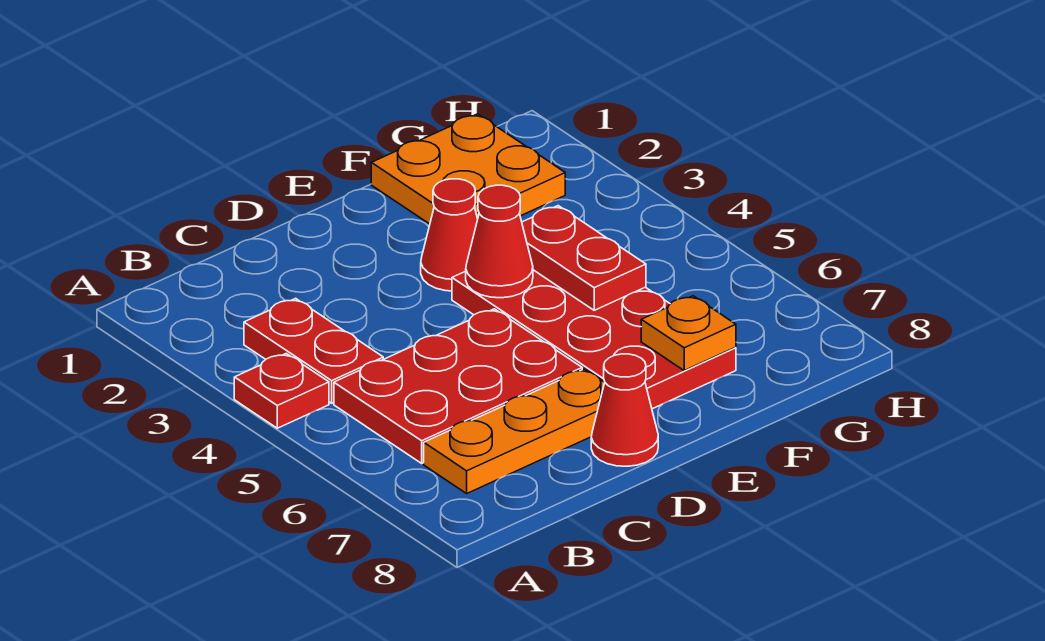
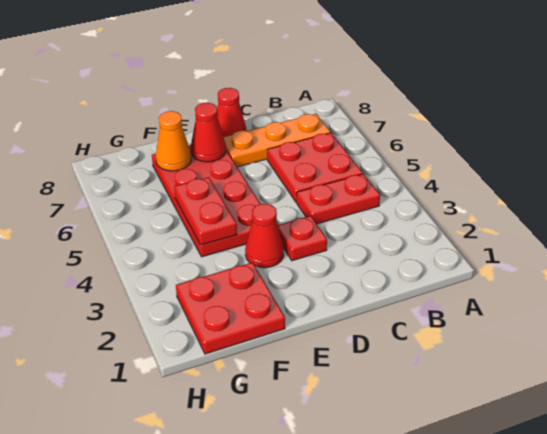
red 1x1 plate [234,353,329,428] -> red 1x1 plate moved to [278,216,327,261]
red 1x2 plate [244,298,383,403] -> red 1x2 plate turned to [297,174,380,224]
red 2x3 plate [334,309,582,463] -> red 2x2 plate [267,133,363,202]
red 1x1 cone [466,185,533,298] -> red 1x1 cone moved to [191,103,226,162]
orange 2x2 plate [371,114,565,224] -> red 2x2 plate [176,262,285,354]
orange 1x1 plate [641,296,736,370] -> orange 1x1 cone [156,111,191,171]

